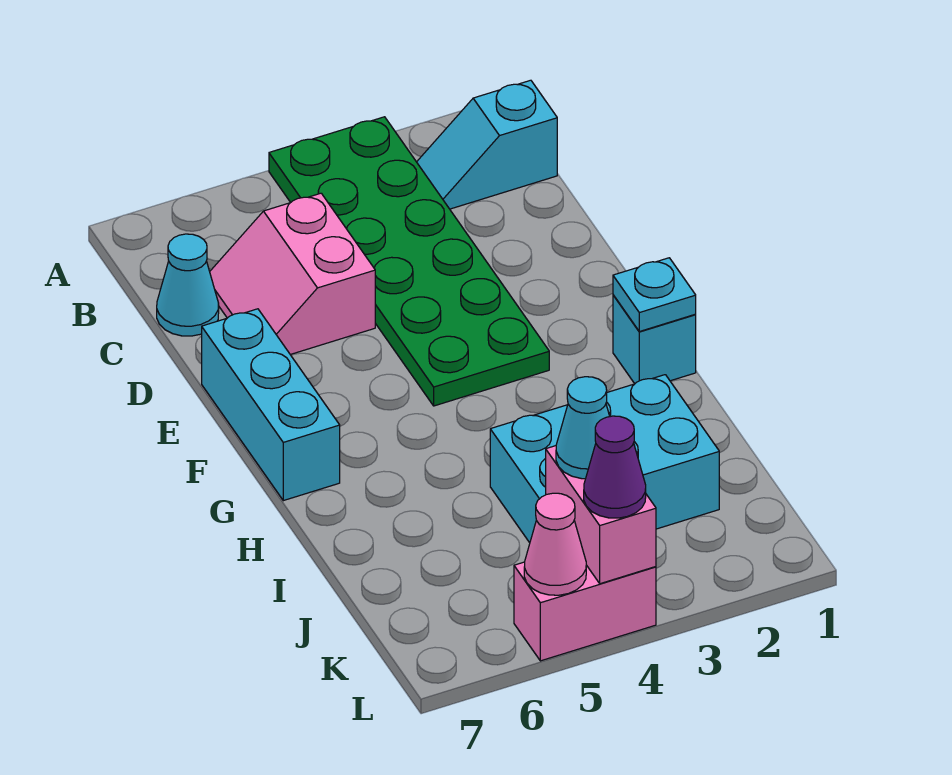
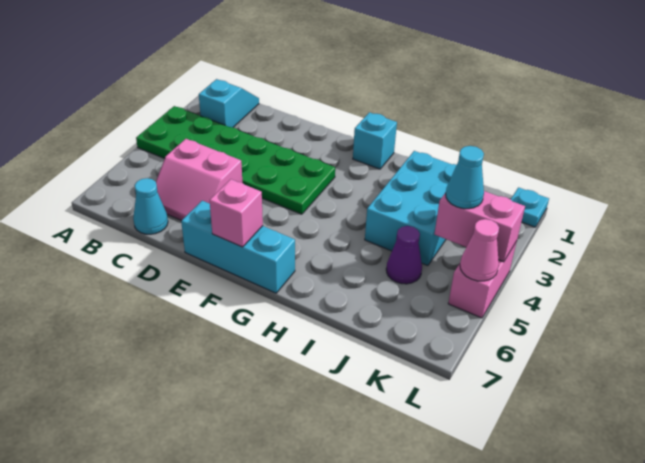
cyan 1x2 slope [417,80,557,209] -> cyan 1x2 slope turned to [199,79,259,127]
none -> pink 1x1 brick [210,179,263,247]
cyan 1x1 plate [613,258,696,332] -> cyan 1x1 plate moved to [511,188,549,227]
purple 1x1 cone [584,416,646,518] -> purple 1x1 cone moved to [386,226,422,284]

